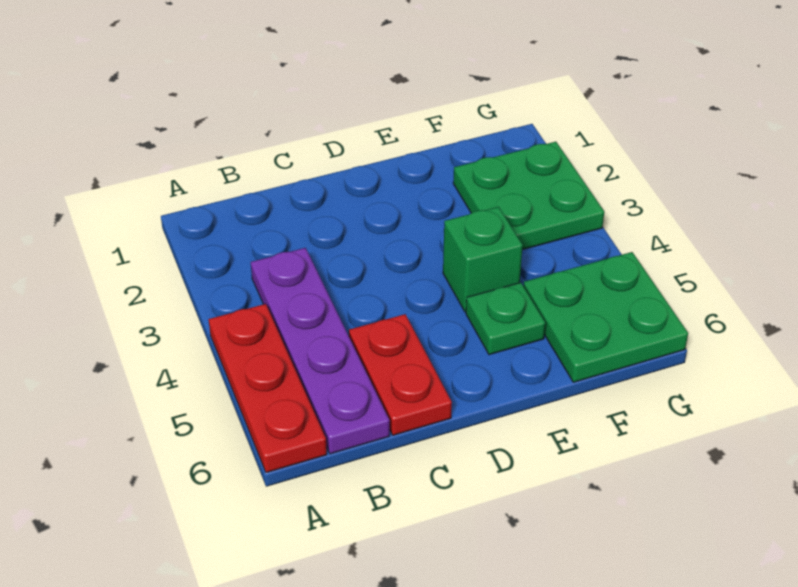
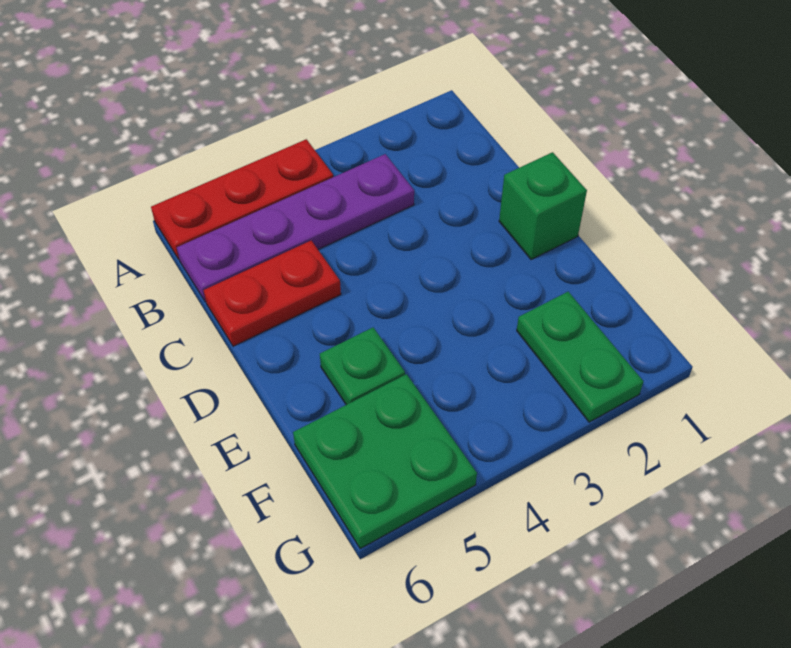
green 1x1 brick [443,207,523,312] -> green 1x1 brick moved to [499,152,587,260]
green 2x2 plate [453,142,604,250] -> green 1x2 plate [517,292,643,422]

